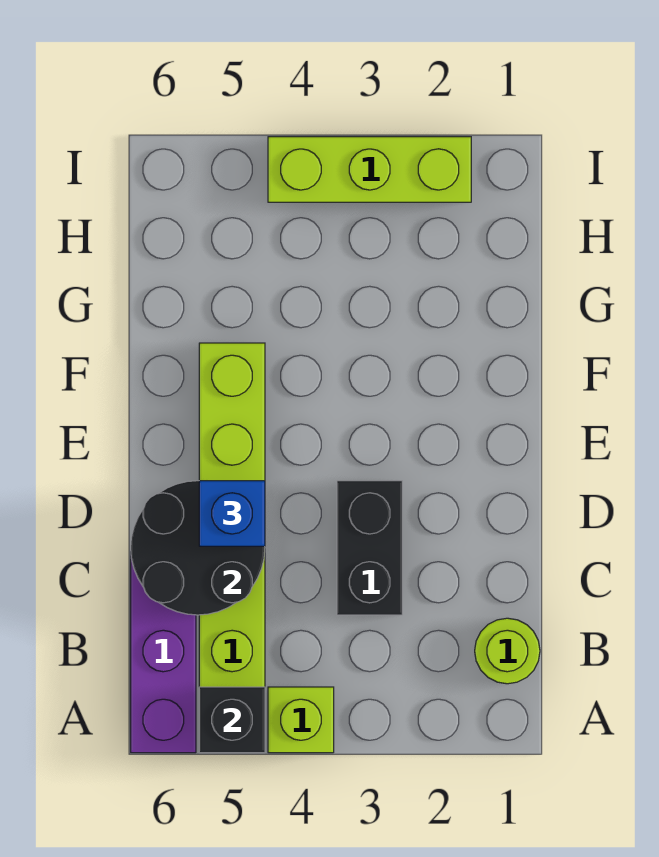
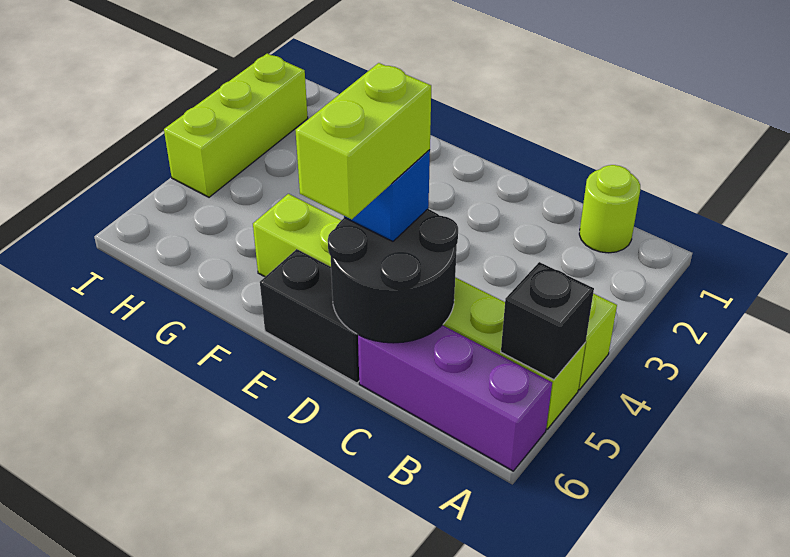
black 1x2 brick [337,481,402,615] -> black 1x2 brick moved to [260,249,359,383]
none -> lime 1x2 brick [295,63,431,219]

